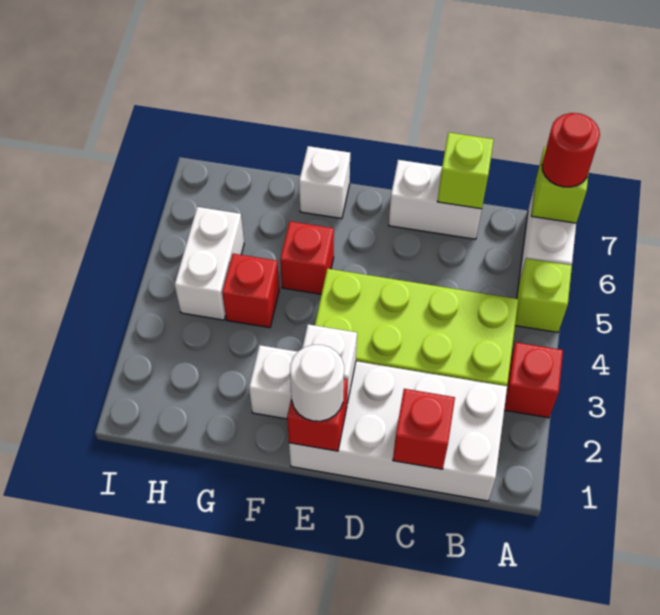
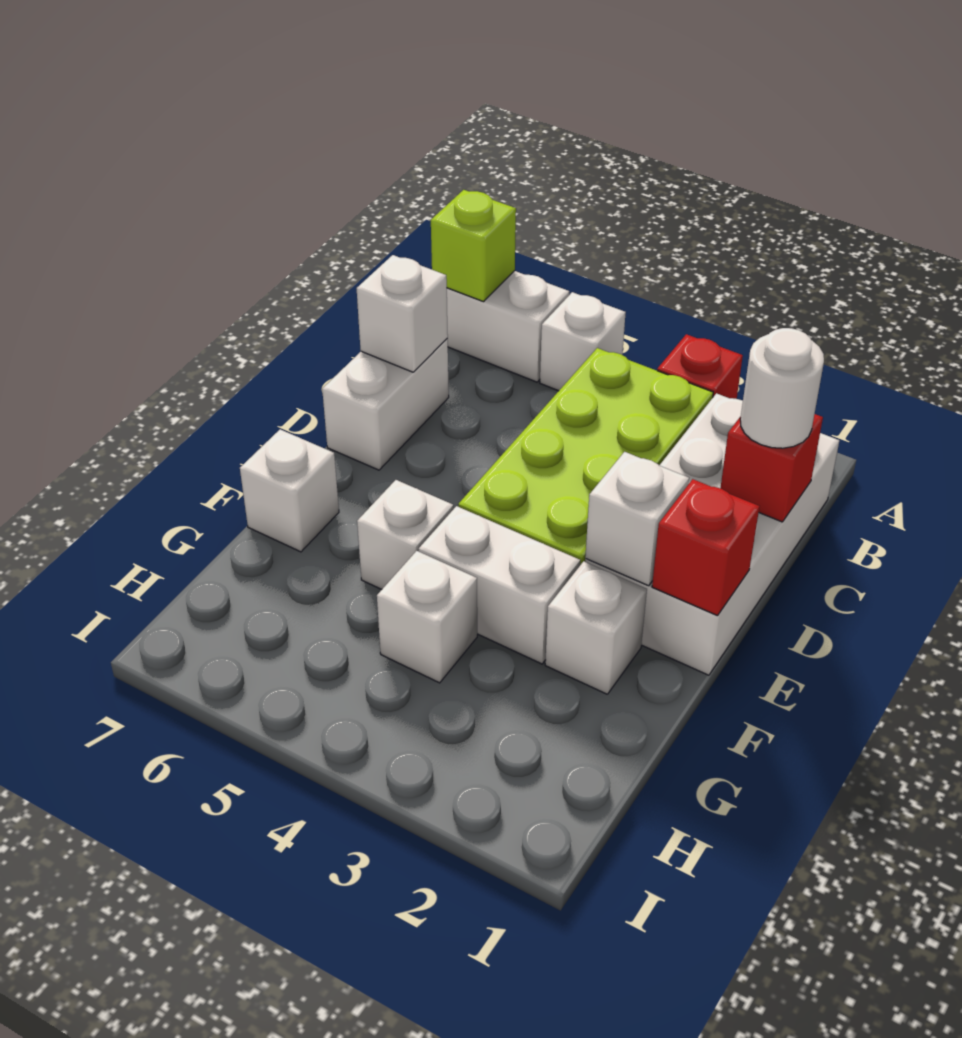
lime 1x1 brick [515,258,572,332] -> white 1x1 brick [540,292,626,391]
red 1x1 round brick [542,113,600,187] -> none
lime 1x1 brick [437,132,494,209] -> white 1x1 brick [357,255,448,372]
white 1x1 round brick [290,345,344,421] -> white 1x1 round brick moved to [740,328,824,448]
red 1x1 brick [280,221,334,294] -> white 1x1 brick [357,480,454,589]
red 1x1 brick [222,254,279,328] -> white 1x1 brick [377,551,477,683]
white 1x2 brick [175,207,244,320] -> white 1x2 brick moved to [419,506,580,664]

